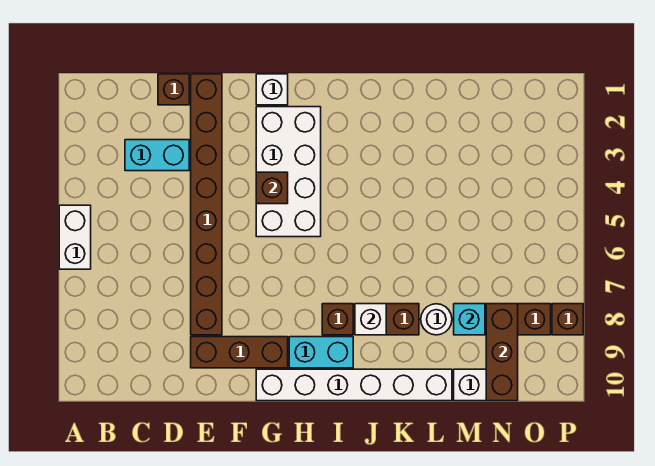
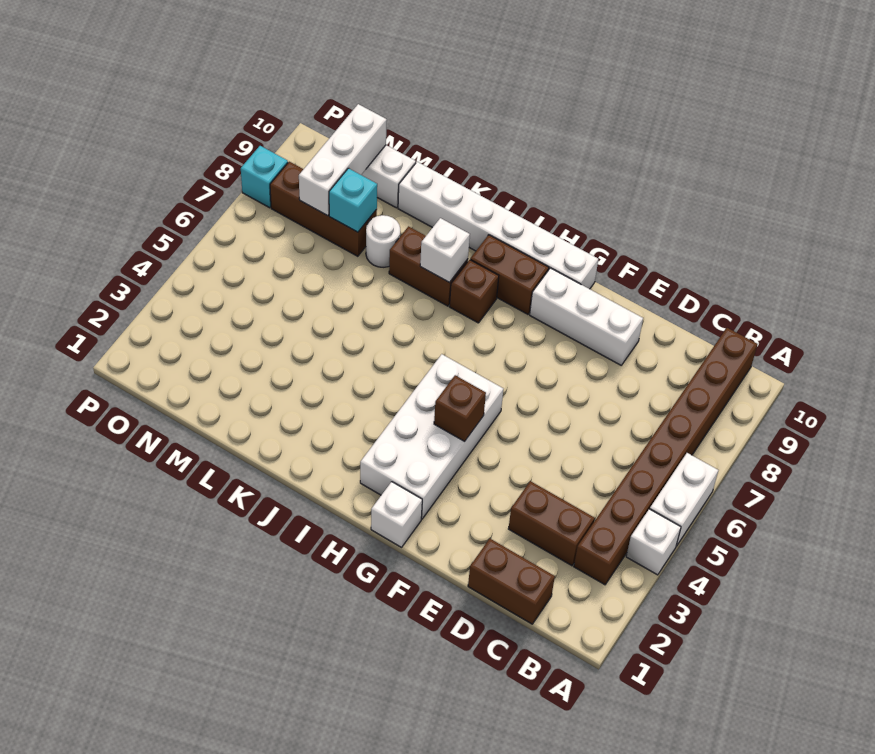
none -> white 1x1 brick [626,509,681,575]
cyan 1x2 brick [125,140,189,171] -> brown 1x2 brick [509,481,595,566]
brown 1x1 brick [158,74,189,105] -> brown 1x2 brick [468,539,555,624]
brown 1x8 brick [191,74,222,335] -> brown 1x8 brick moved to [574,328,757,585]
brown 1x3 brick [191,337,288,368] -> white 1x3 brick [530,268,643,365]
cyan 1x2 brick [289,337,353,368] -> brown 1x2 brick [470,235,549,314]
brown 1x3 brick [486,304,518,401] -> white 1x3 brick [299,104,387,216]
brown 1x1 brick [552,304,583,335] -> cyan 1x1 brick [241,146,288,208]

